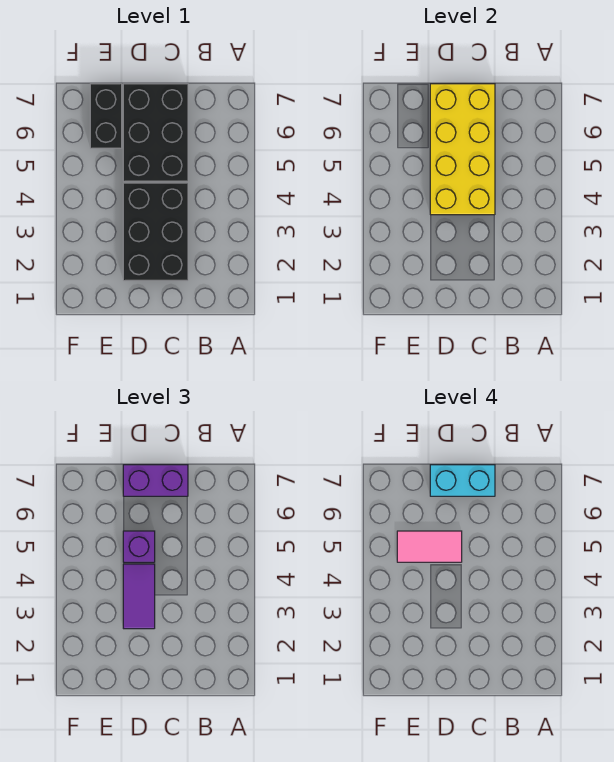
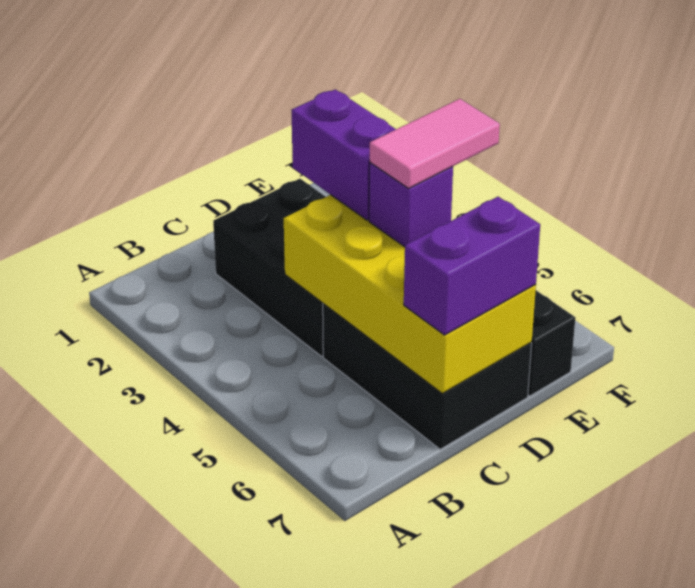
cyan 1x2 brick [430,465,495,496] -> none
purple 1x2 tile [123,564,155,629] -> purple 1x2 brick [291,89,396,220]

